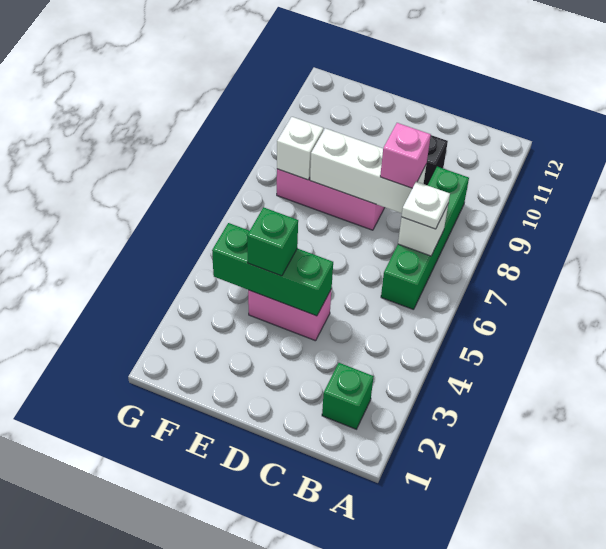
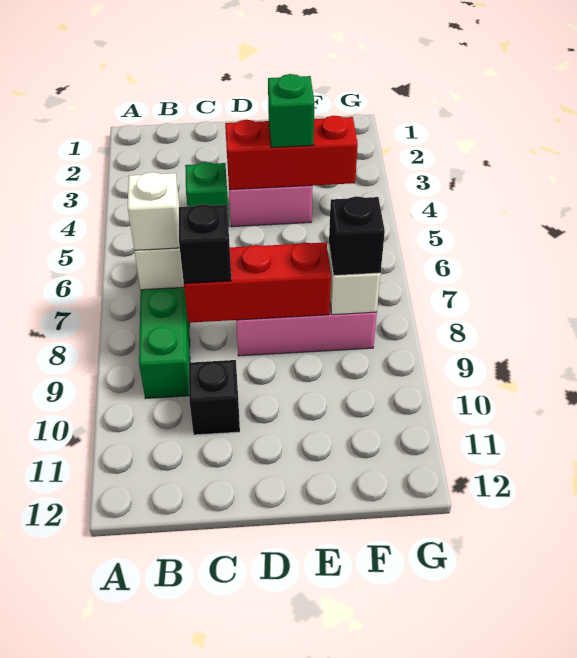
green 1x1 brick [322,363,374,429] -> green 1x1 brick moved to [185,162,229,227]
white 1x1 plate [402,182,450,229] -> white 1x1 brick [128,172,180,250]
white 1x3 brick [310,128,426,213] -> red 1x3 brick [184,242,331,323]
pink 1x1 brick [380,123,431,188] -> black 1x1 brick [179,204,231,284]
green 1x3 brick [212,223,333,316] -> red 1x3 brick [225,116,358,190]
none -> black 1x1 brick [329,196,385,276]

